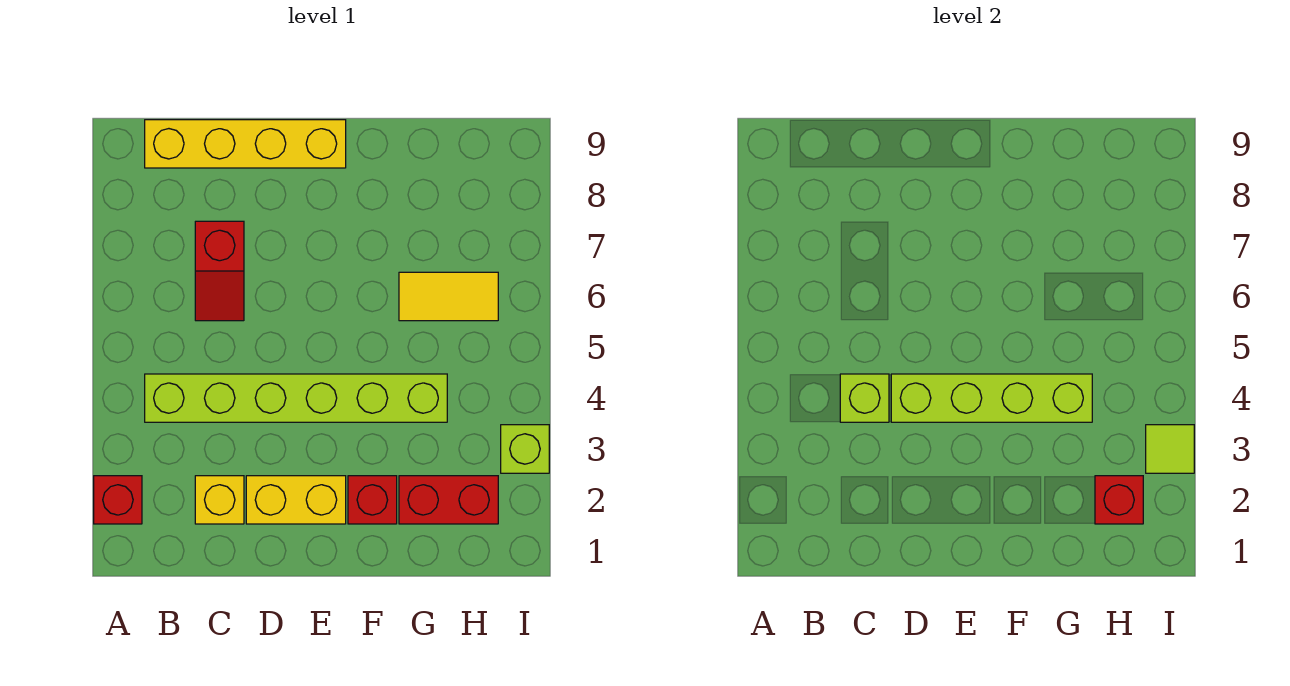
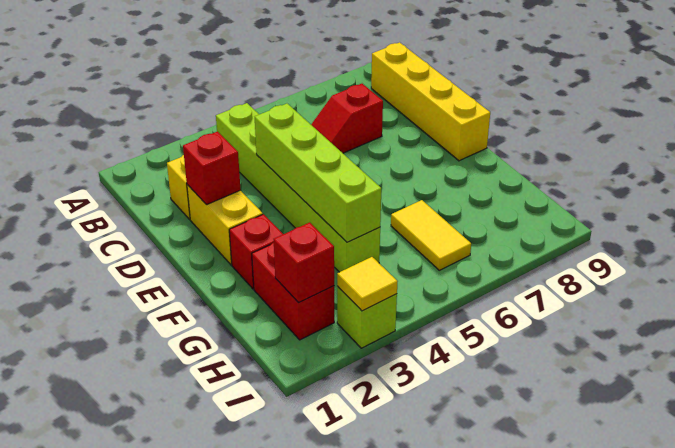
red 1x1 brick [94,476,142,524] -> red 1x1 brick moved to [183,132,241,205]
lime 1x1 brick [840,374,889,422] -> none
lime 1x1 tile [1146,425,1194,473] -> yellow 1x1 tile [337,257,398,311]

